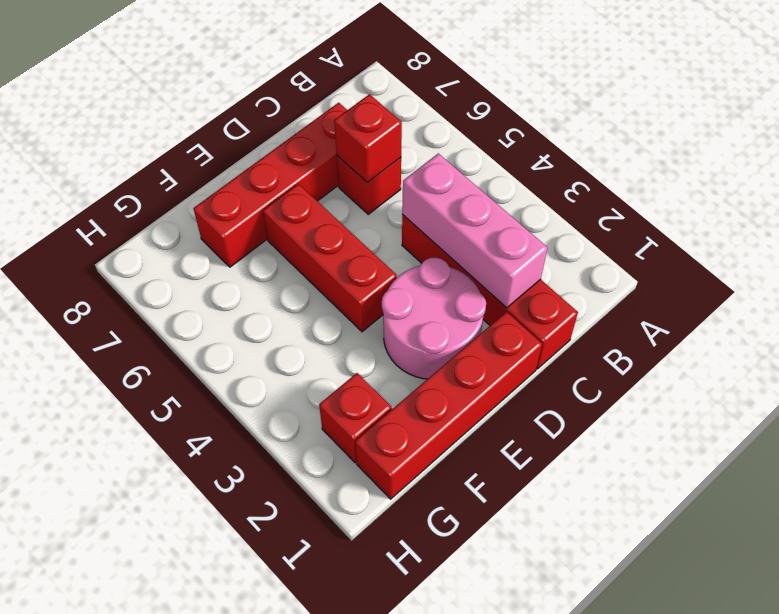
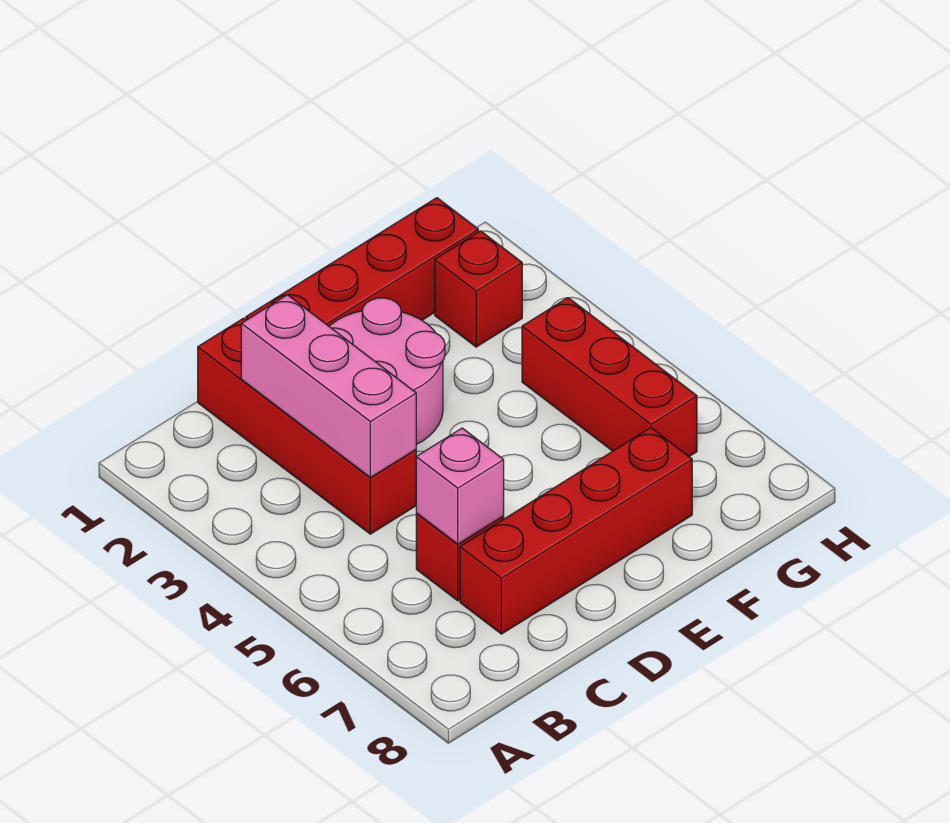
red 1x1 brick [334,94,402,183] -> pink 1x1 brick [416,428,504,544]
red 1x3 brick [263,184,397,332] -> red 1x3 brick moved to [522,298,697,456]

